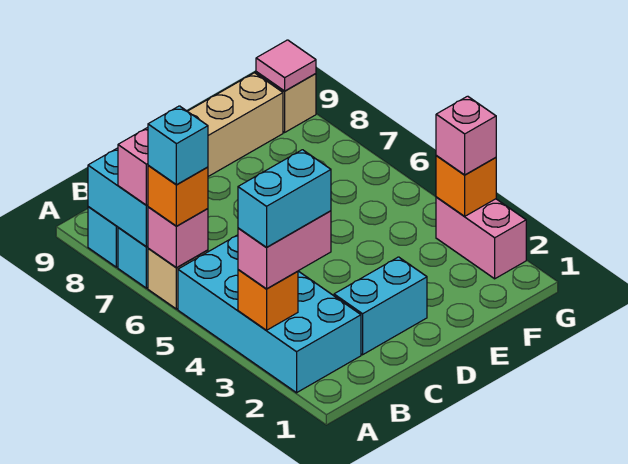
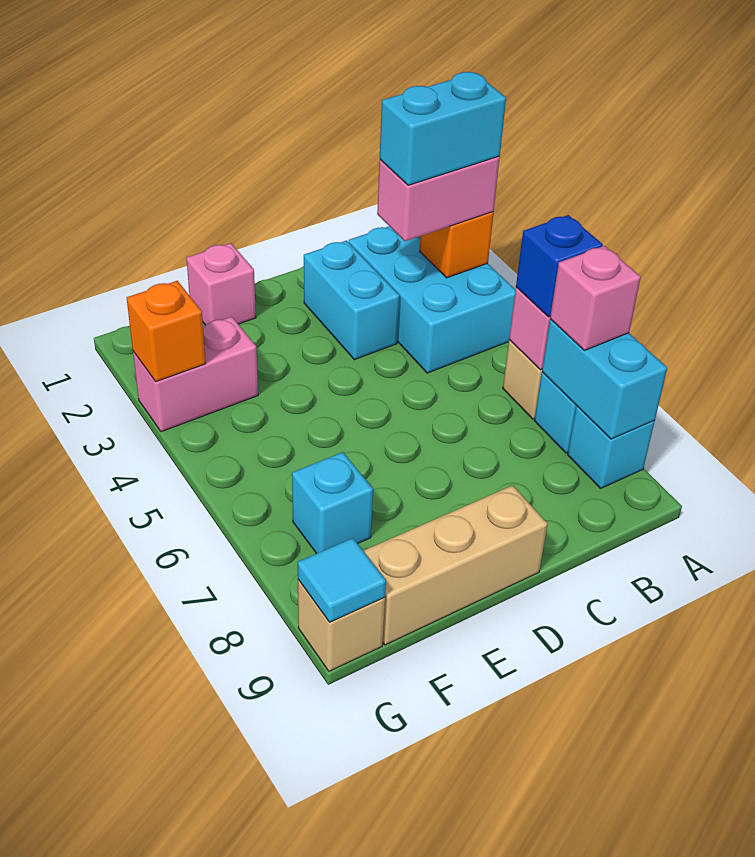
cyan 2x4 brick [178,235,361,393] -> cyan 2x3 brick [349,226,515,373]
orange 1x1 brick [148,165,208,226] -> blue 1x1 brick [516,215,603,317]
cyan 1x1 brick [148,106,208,185] -> cyan 1x1 brick moved to [292,452,373,554]
cyan 1x2 brick [334,257,427,355] -> cyan 1x2 brick turned to [304,241,400,360]
pink 1x2 brick [436,197,526,279] -> pink 1x2 brick turned to [133,317,258,432]
pink 1x1 brick [436,96,496,175] -> pink 1x1 brick moved to [187,243,256,325]
pink 1x1 tile [256,40,316,91] -> cyan 1x1 tile [298,538,386,622]

